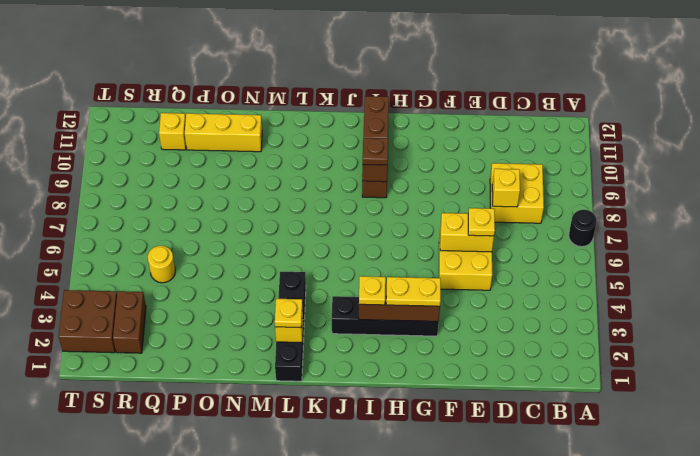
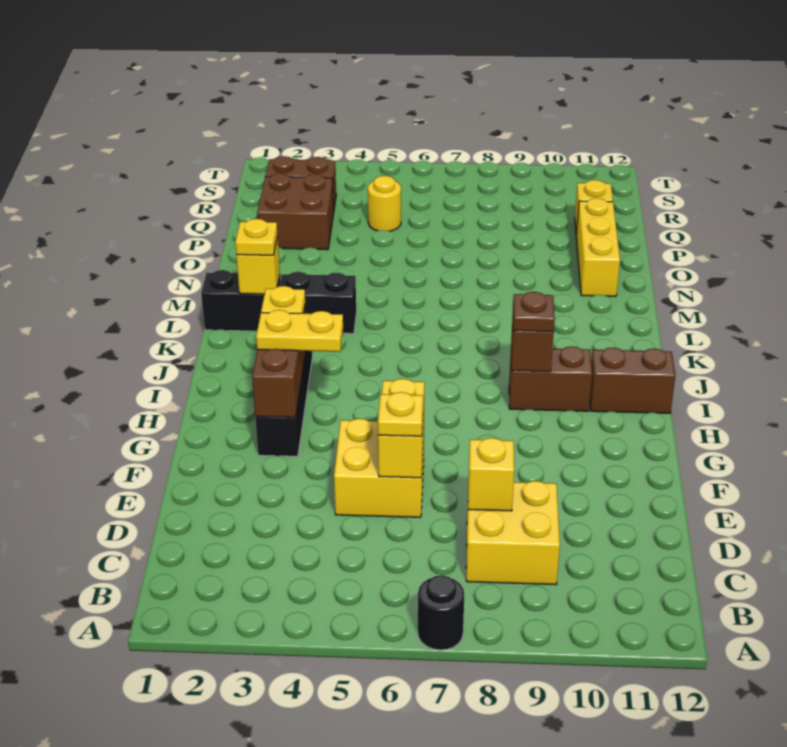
yellow 1x2 plate [386,277,441,306] -> yellow 1x2 plate turned to [256,310,343,352]
brown 2x2 brick [59,290,117,353] -> brown 2x2 brick moved to [257,174,334,250]

